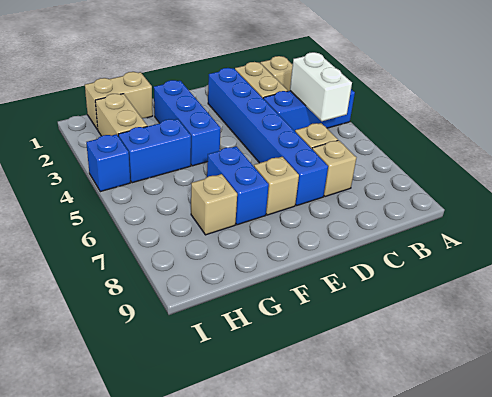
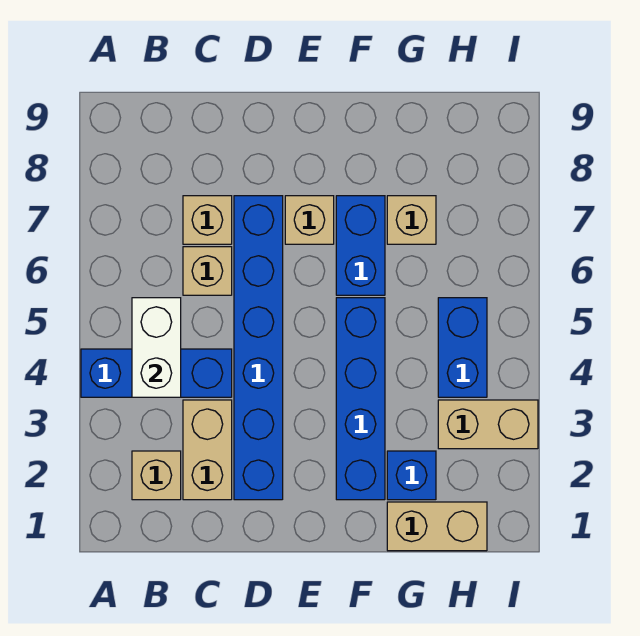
blue 1x3 brick [154,80,221,166] -> blue 1x4 brick [336,298,385,500]
blue 1x2 brick [118,119,191,183] -> blue 1x2 brick turned to [438,298,487,397]
tan 1x2 brick [95,94,147,136] -> tan 1x2 brick turned to [438,400,538,449]
blue 1x1 brick [86,134,130,192] -> blue 1x1 brick moved to [387,451,436,500]

